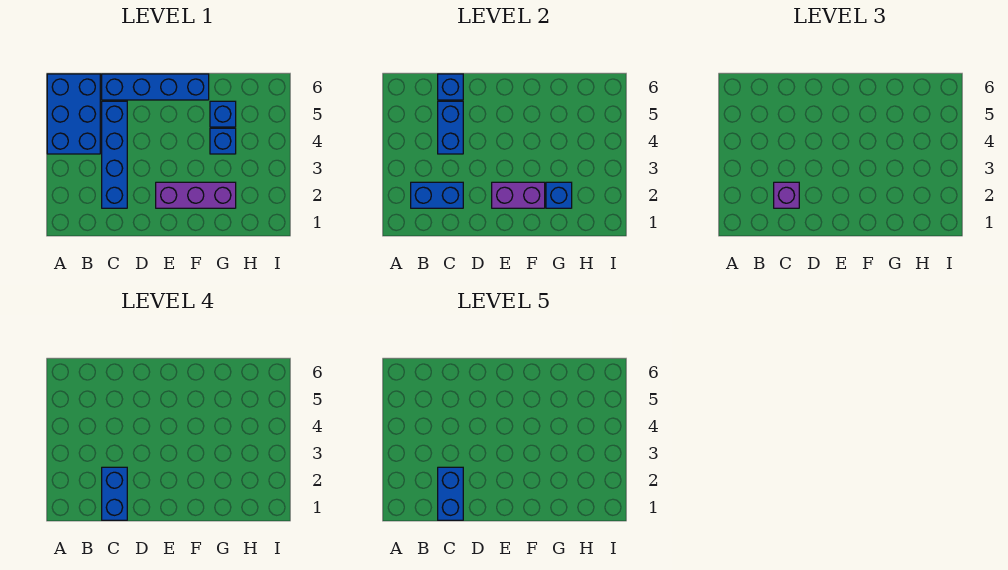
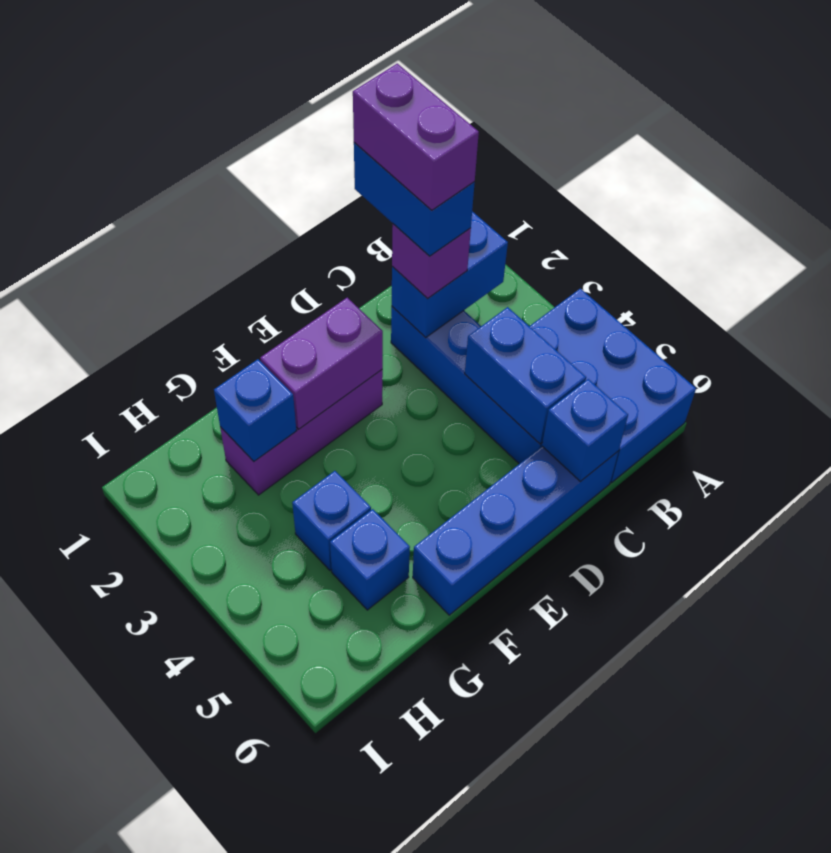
blue 1x2 brick [438,467,463,520] -> purple 1x2 brick [353,64,479,210]

